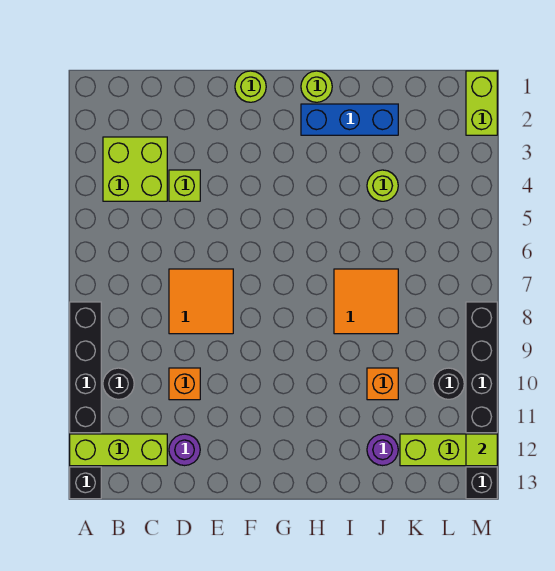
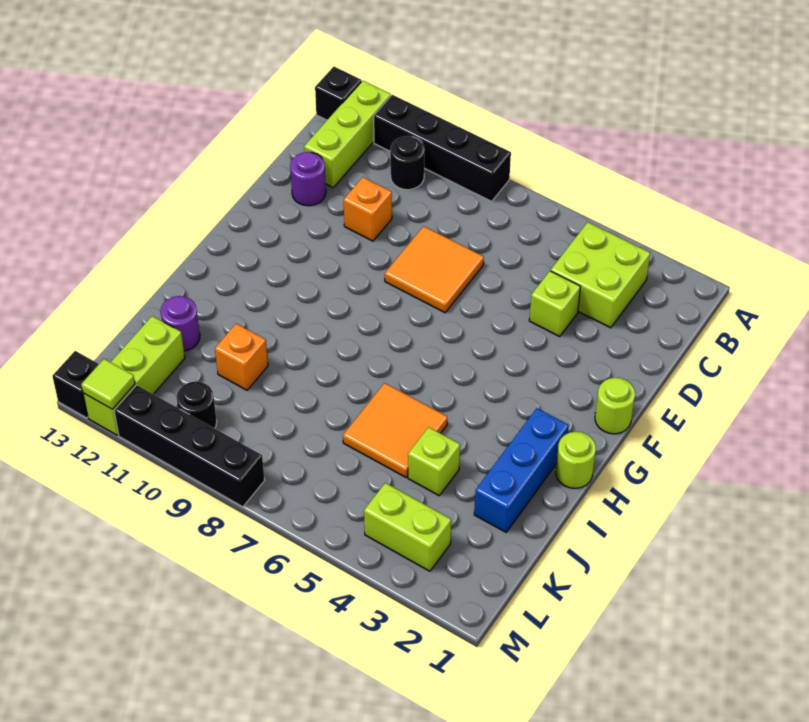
orange 2x2 tile [334,269,398,334] -> orange 2x2 tile moved to [343,383,447,477]
lime 1x1 round brick [367,170,398,201] -> lime 1x1 brick [408,427,460,495]
lime 1x2 brick [466,71,497,135] -> lime 1x2 brick moved to [364,483,451,571]

